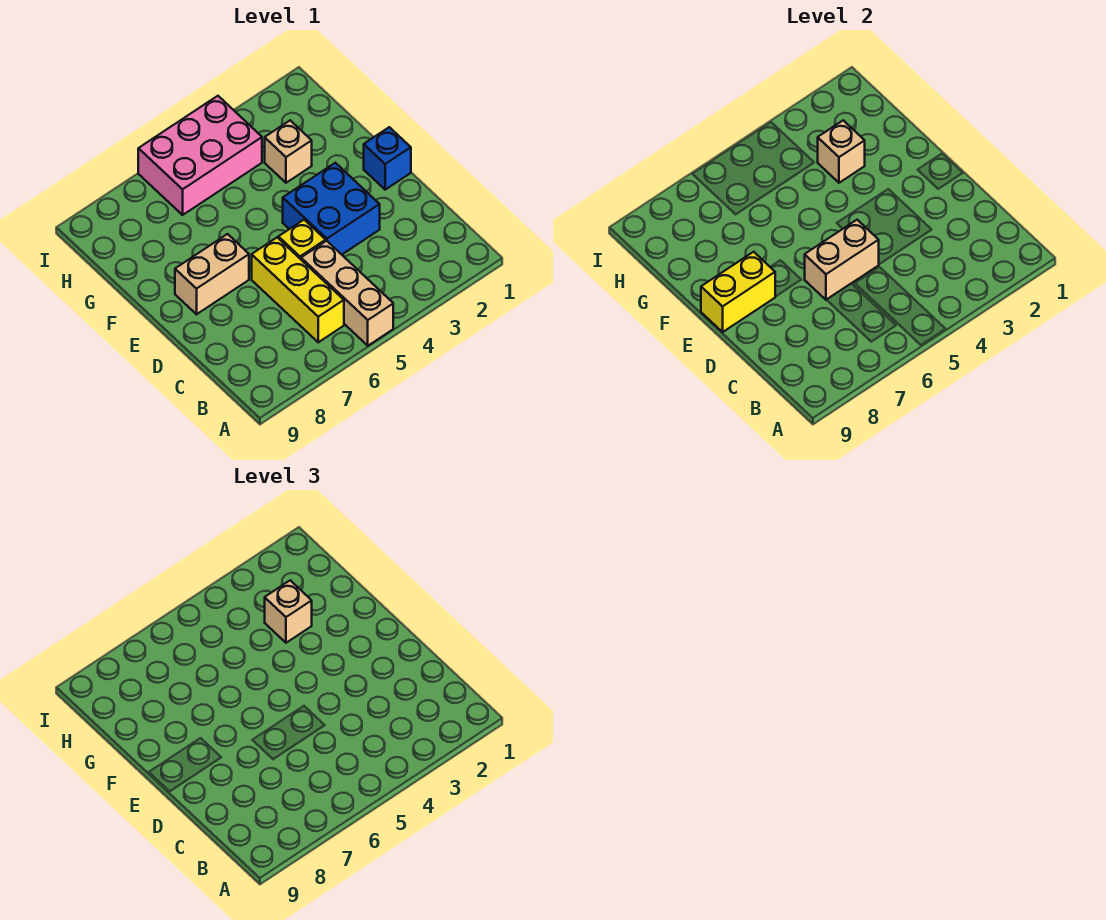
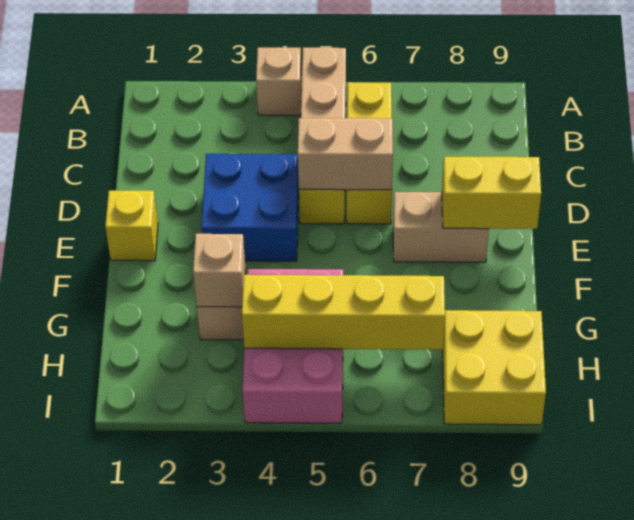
blue 1x1 brick [364,127,411,190] -> yellow 1x1 brick [105,191,158,261]
tan 1x1 brick [265,580,312,643] -> tan 1x1 brick moved to [256,47,302,115]
pink 2x3 brick [138,96,262,215] -> pink 2x3 brick turned to [243,269,343,423]
none -> yellow 1x4 brick [242,275,445,350]
none -> yellow 2x2 brick [443,310,546,425]

